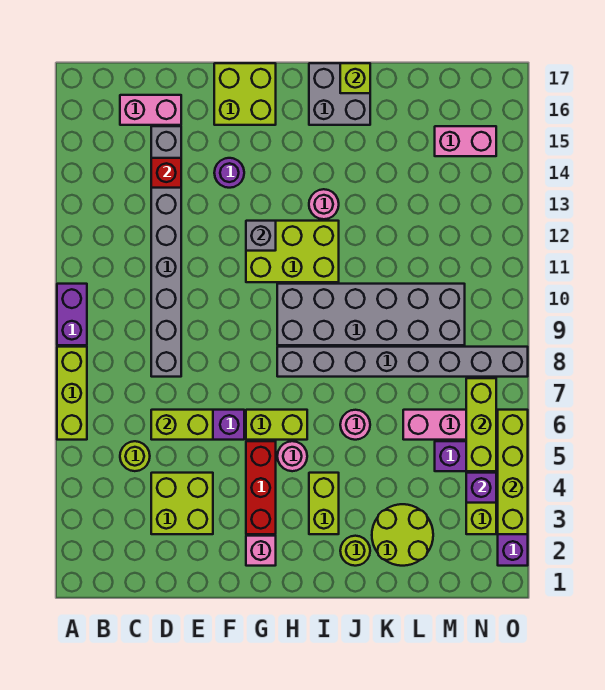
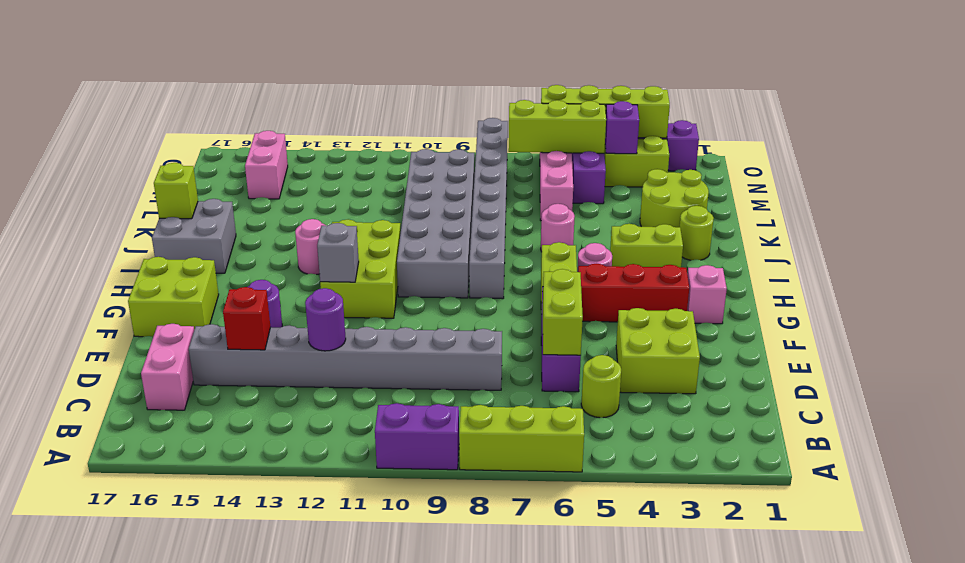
none -> purple 1x1 round brick [305,288,346,351]

